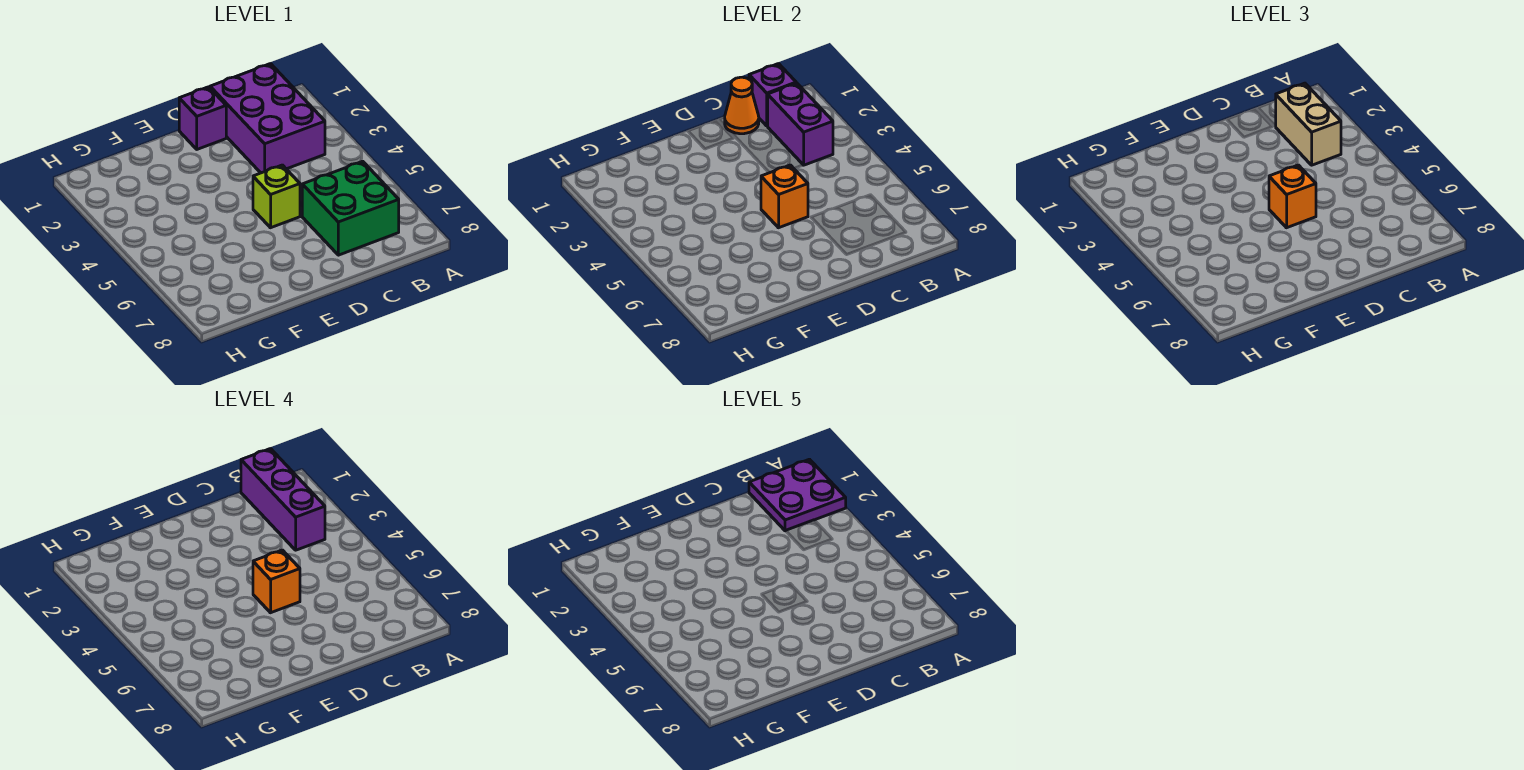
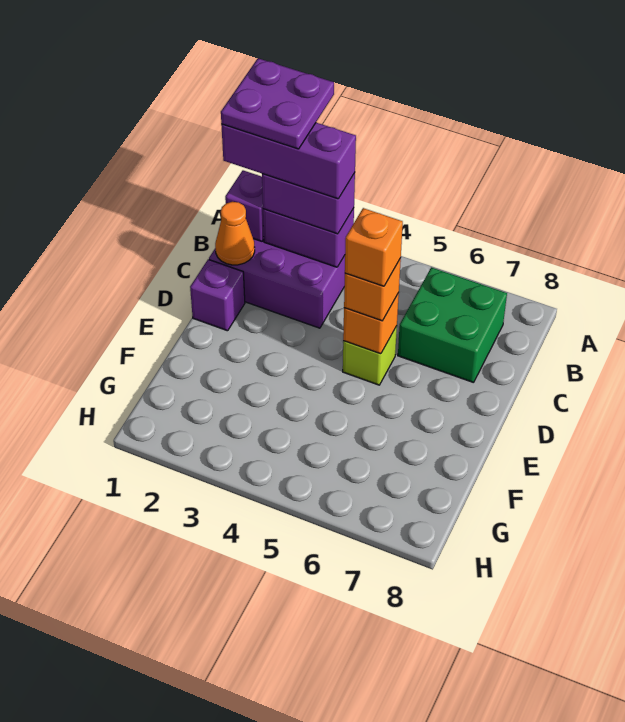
tan 1x2 brick [1275,83,1341,165] -> purple 1x2 brick [262,173,355,234]

